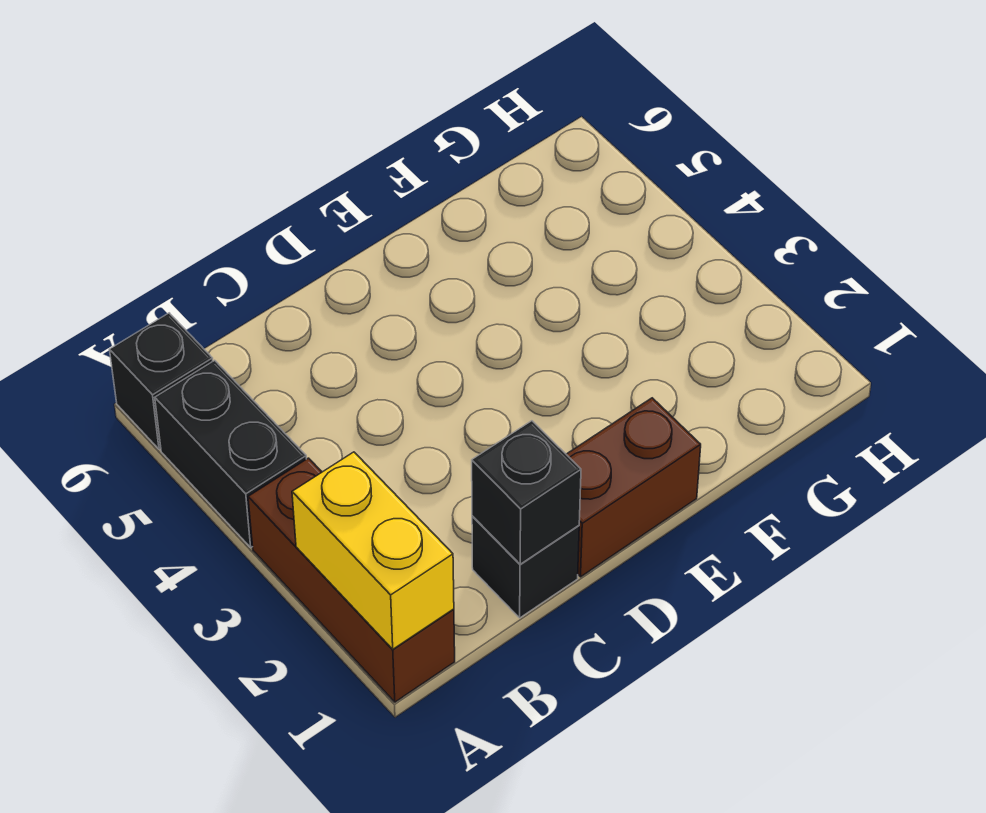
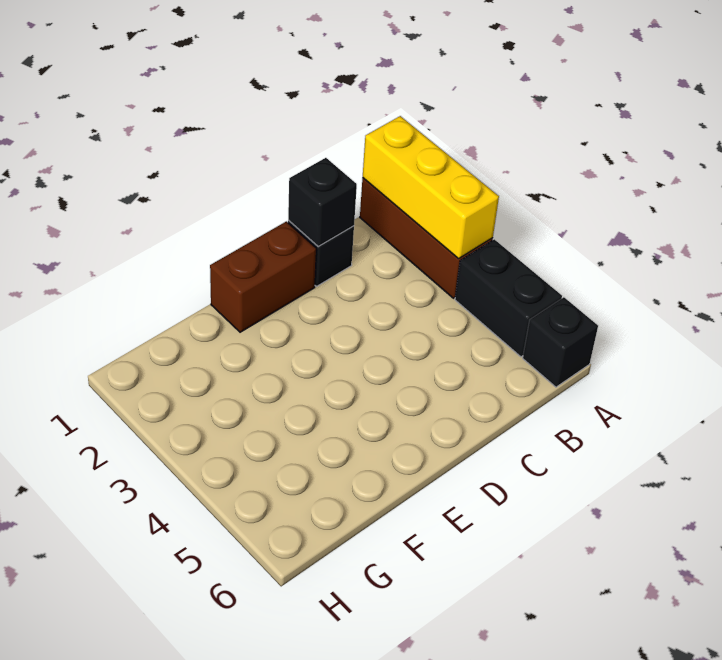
yellow 1x2 brick [292,452,454,649] -> yellow 1x3 brick [363,116,499,259]

